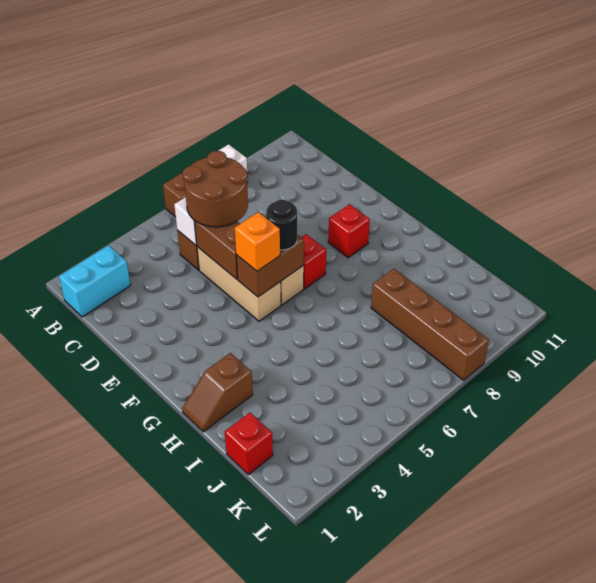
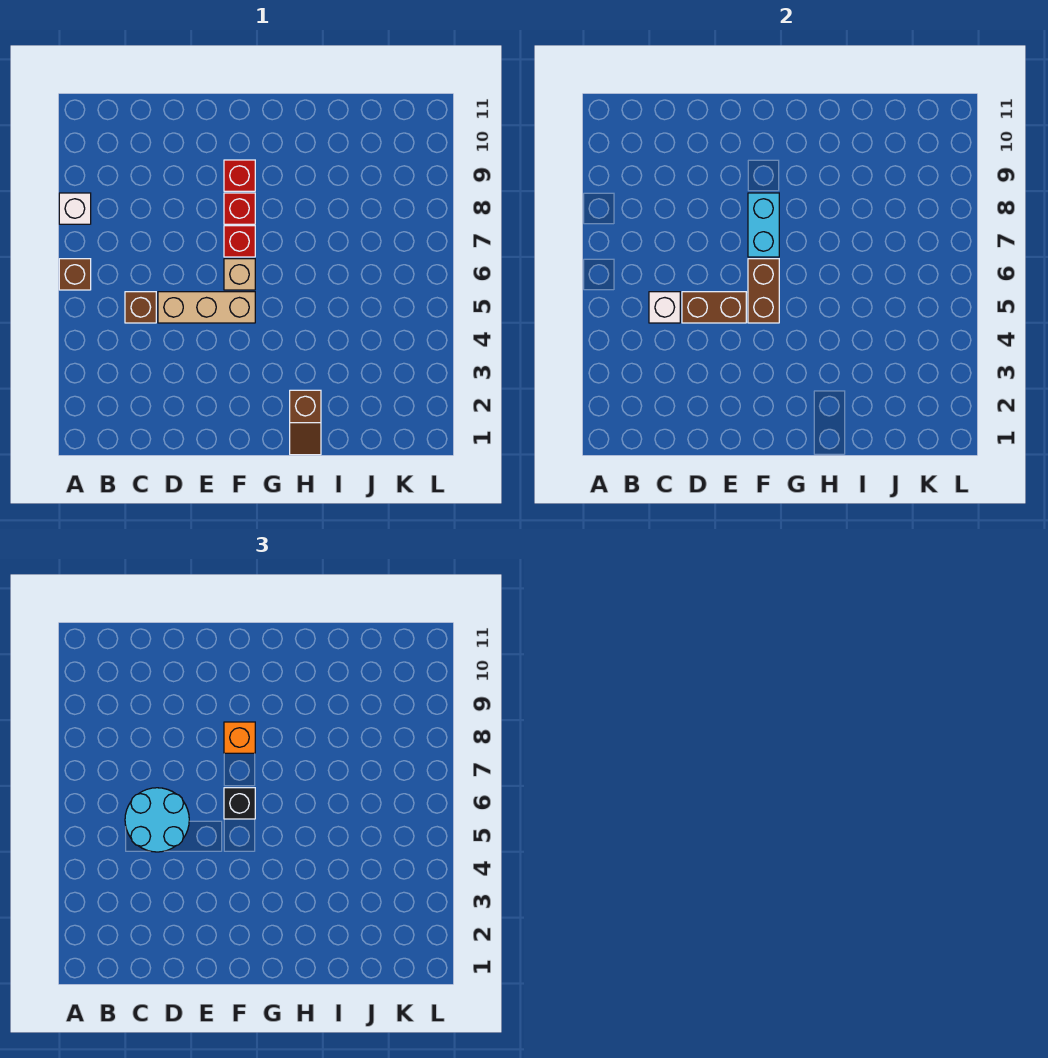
cyan 1x2 brick [59,245,131,317] -> cyan 1x2 brick moved to [748,193,779,257]
brown 2x2 round brick [183,151,248,227] -> cyan 2x2 round brick [125,788,189,852]
orange 1x1 brick [235,212,280,271] -> orange 1x1 brick moved to [224,722,255,753]
black 1x1 round brick [266,200,297,250] -> black 1x1 brick [224,788,255,819]
brown 1x4 brick [371,269,489,380] -> none
red 1x1 brick [225,412,273,475] -> red 1x1 brick moved to [224,193,255,224]

